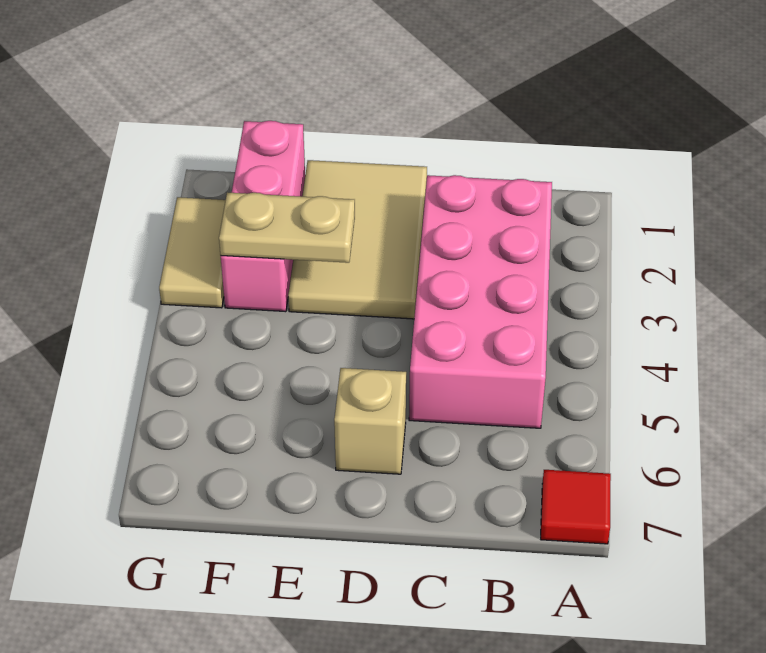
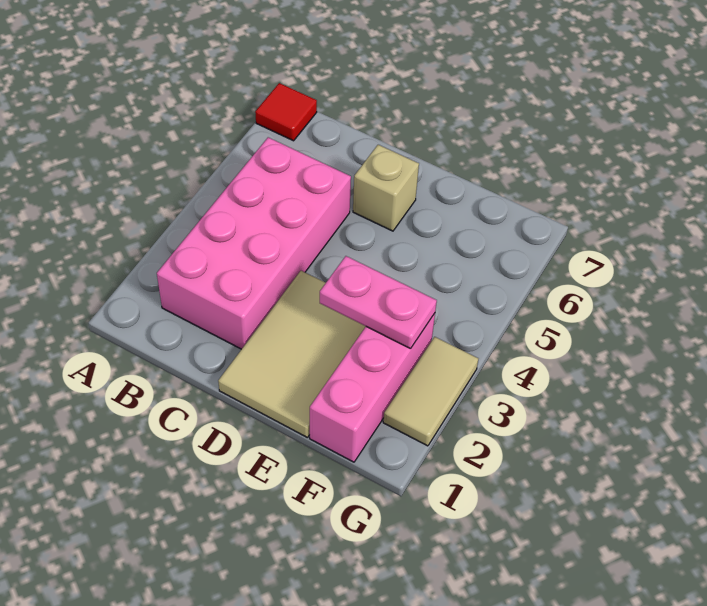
tan 1x2 plate [219,192,355,263] -> pink 1x2 plate [320,256,437,349]

